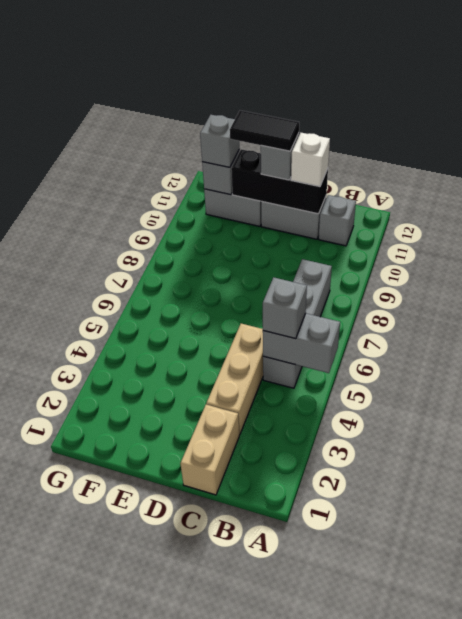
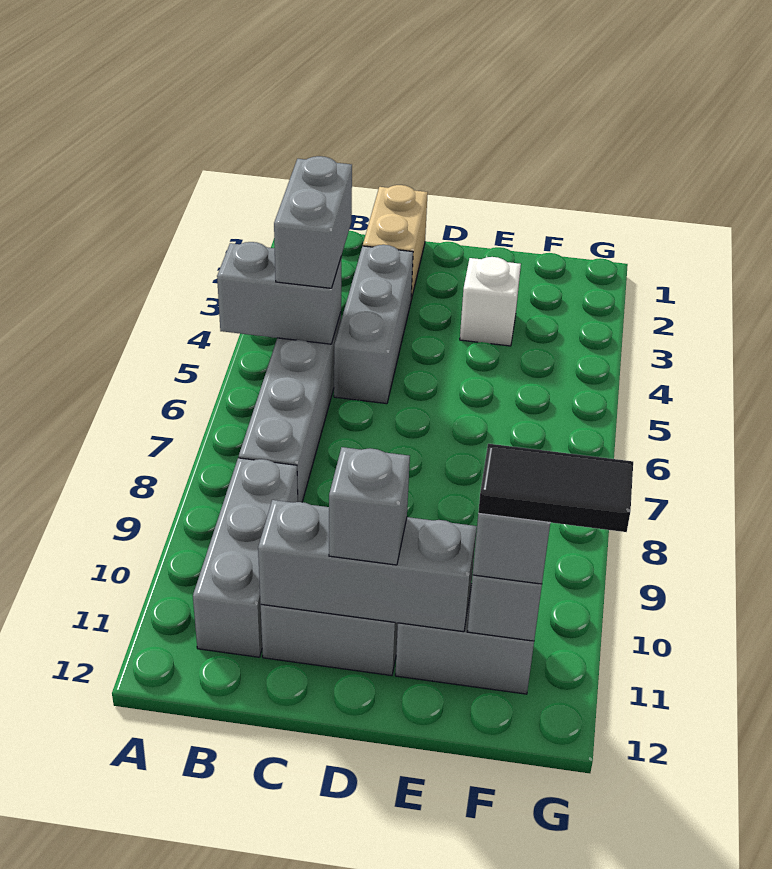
grey 1x1 brick [262,277,307,339] -> grey 1x2 brick [274,156,352,288]
grey 1x1 brick [319,195,356,246] -> grey 1x3 brick [193,458,298,657]
tan 1x3 brick [206,324,263,435] -> grey 1x3 brick [334,245,413,404]
black 1x3 brick [231,149,328,214] -> grey 1x3 brick [258,500,477,632]
white 1x1 brick [291,133,330,187] -> white 1x1 brick moved to [460,257,521,346]
black 1x2 tile [230,110,299,151] -> black 1x2 tile moved to [478,444,633,532]

